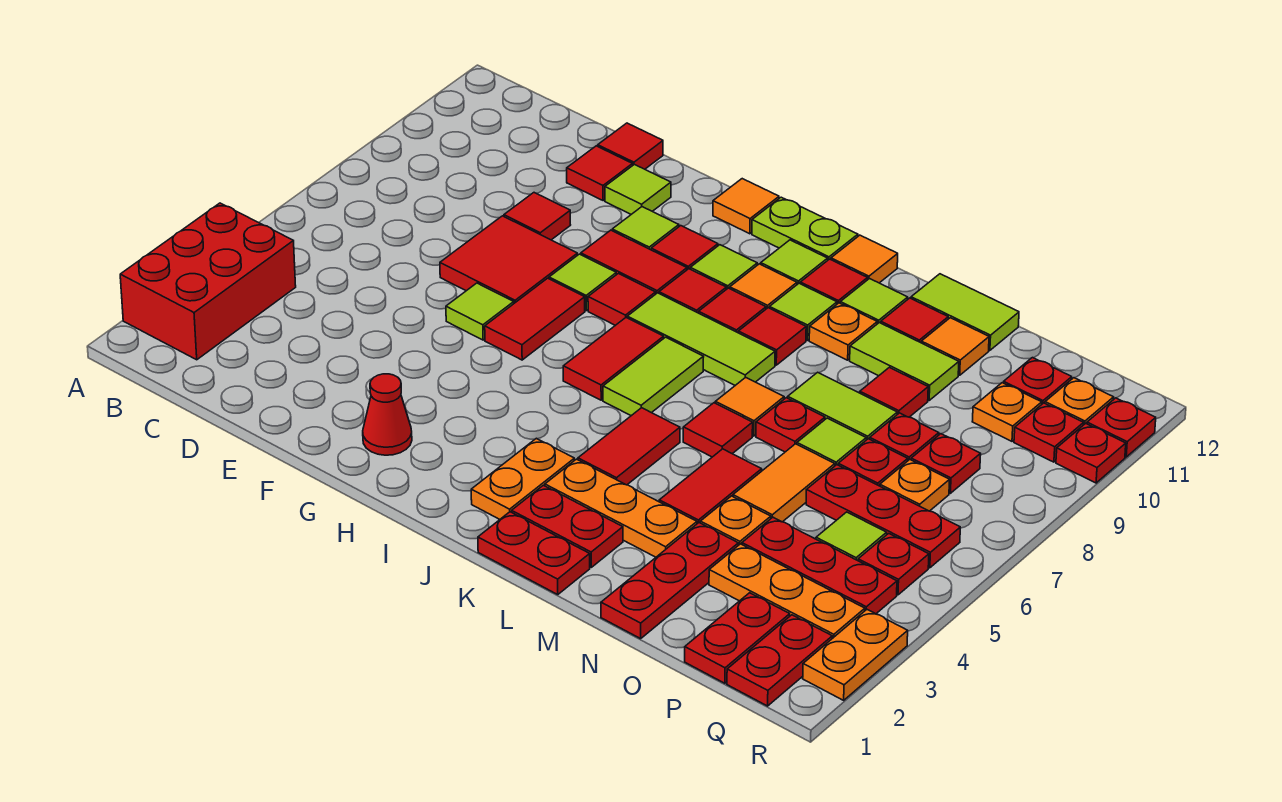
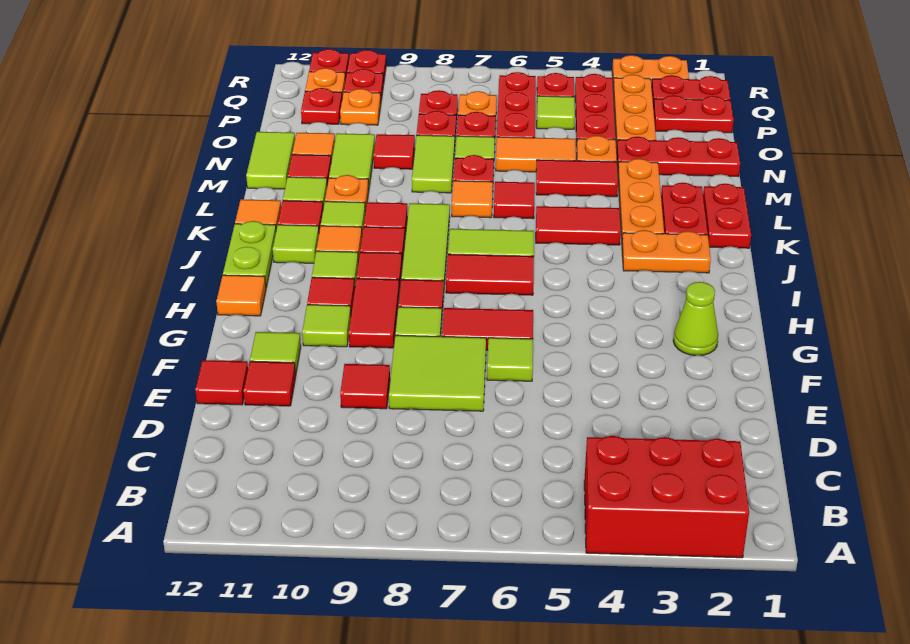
red 2x2 tile [440,216,577,303] -> lime 2x2 tile [389,335,486,411]
red 1x1 cone [363,374,412,455] -> lime 1x1 cone [673,282,718,355]

